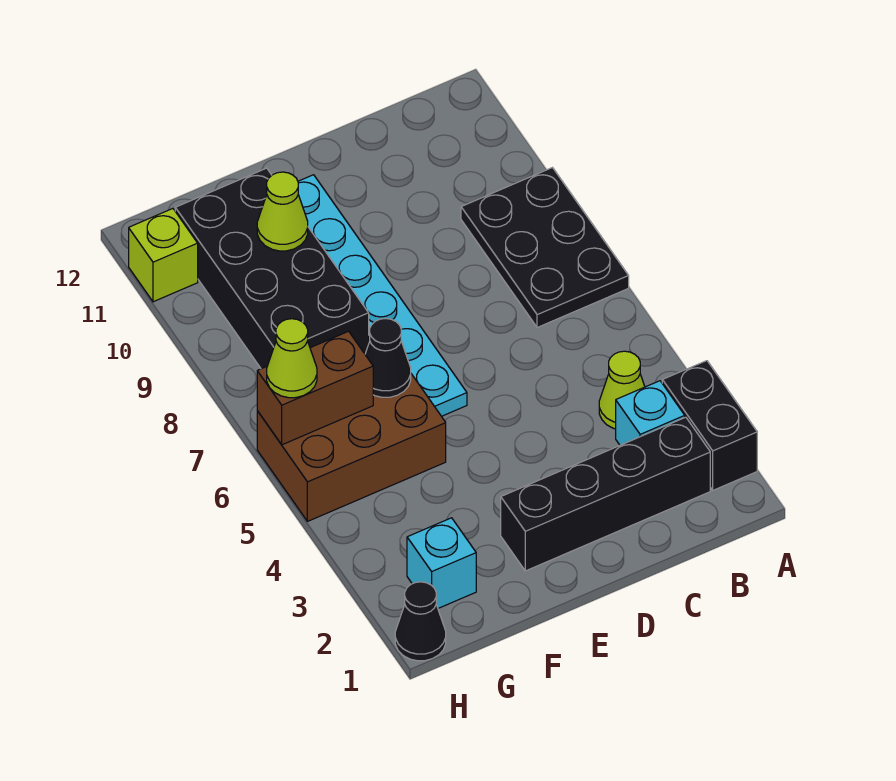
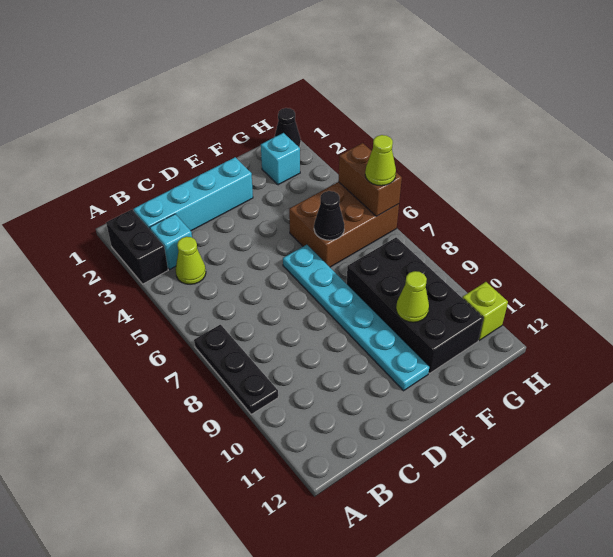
black 2x3 plate [461,168,629,328] -> black 1x3 plate [194,325,278,414]
black 1x4 brick [501,417,710,571] -> cyan 1x4 brick [134,157,253,231]
brown 1x2 brick [257,331,373,445] -> brown 1x2 brick turned to [338,143,402,216]

